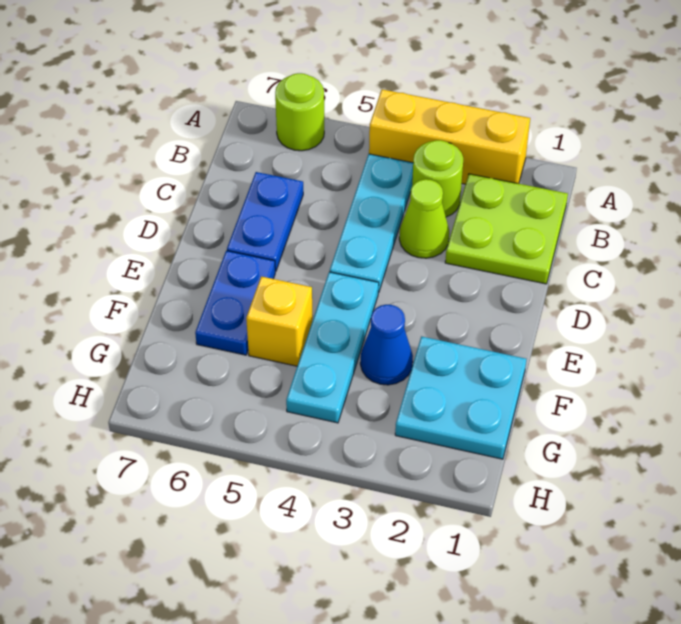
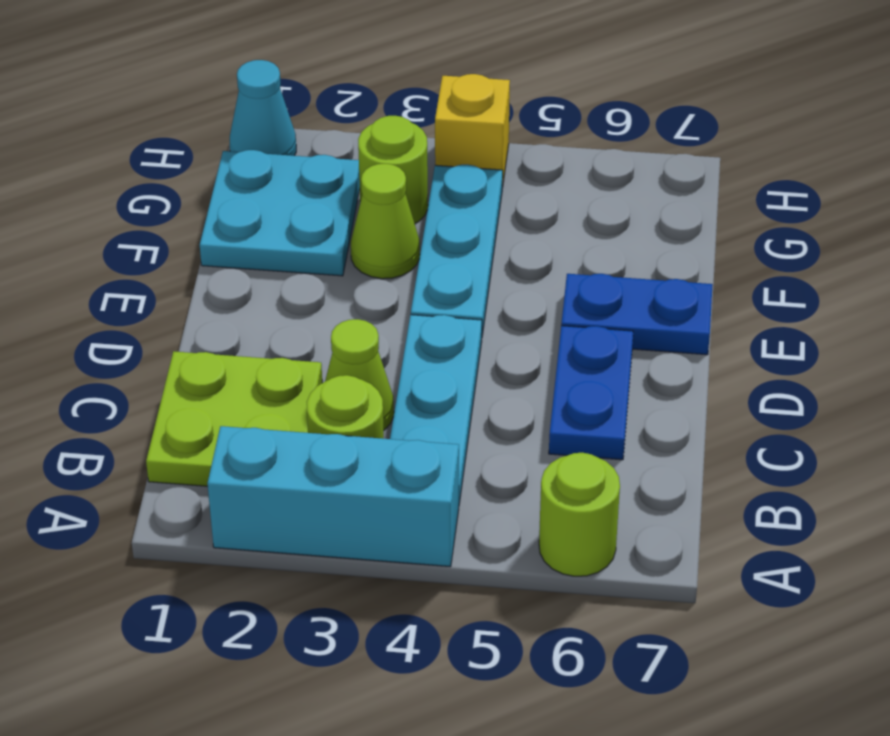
yellow 1x3 brick [369,89,530,184] -> cyan 1x3 brick [207,426,459,567]
blue 1x2 plate [195,251,275,355] -> blue 1x2 plate turned to [561,274,713,355]
blue 1x1 cone [360,305,413,385] -> lime 1x1 cone [351,164,420,279]
yellow 1x1 brick [246,276,313,366] -> yellow 1x1 brick moved to [435,74,510,188]
none -> lime 1x1 round brick [358,116,428,223]
none -> cyan 1x1 cone [230,60,296,156]

